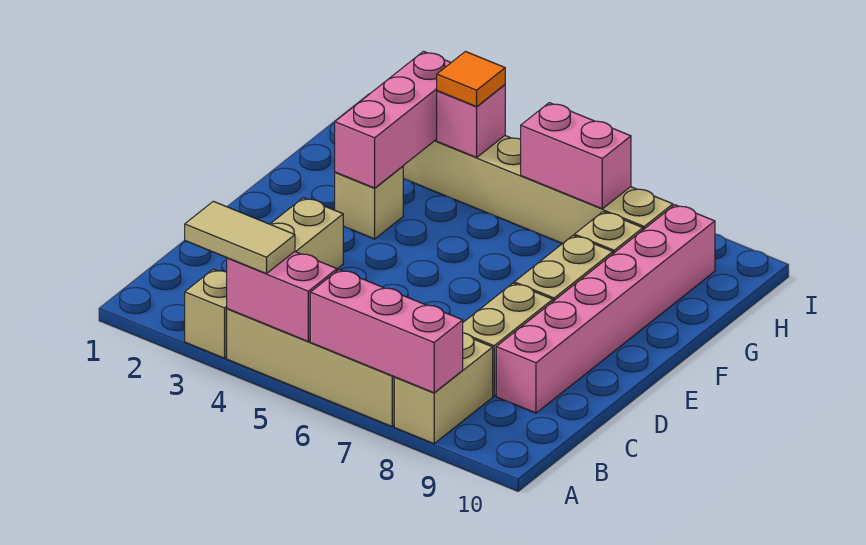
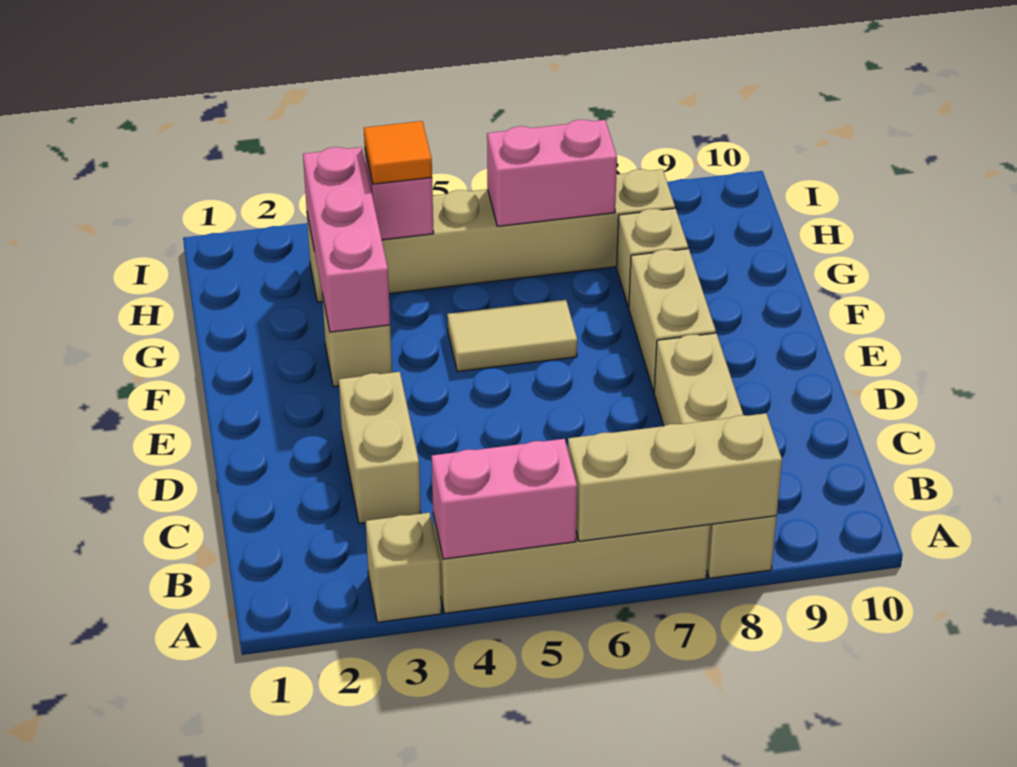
tan 1x2 tile [185,201,295,274] -> tan 1x2 tile moved to [447,300,577,372]
pink 1x3 brick [310,270,463,393] -> tan 1x3 brick [568,413,782,541]
pink 1x6 brick [496,205,715,413] -> none

